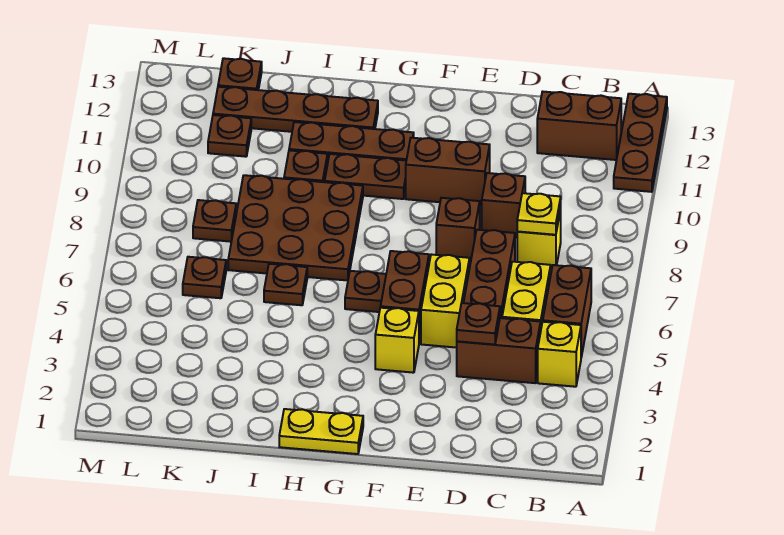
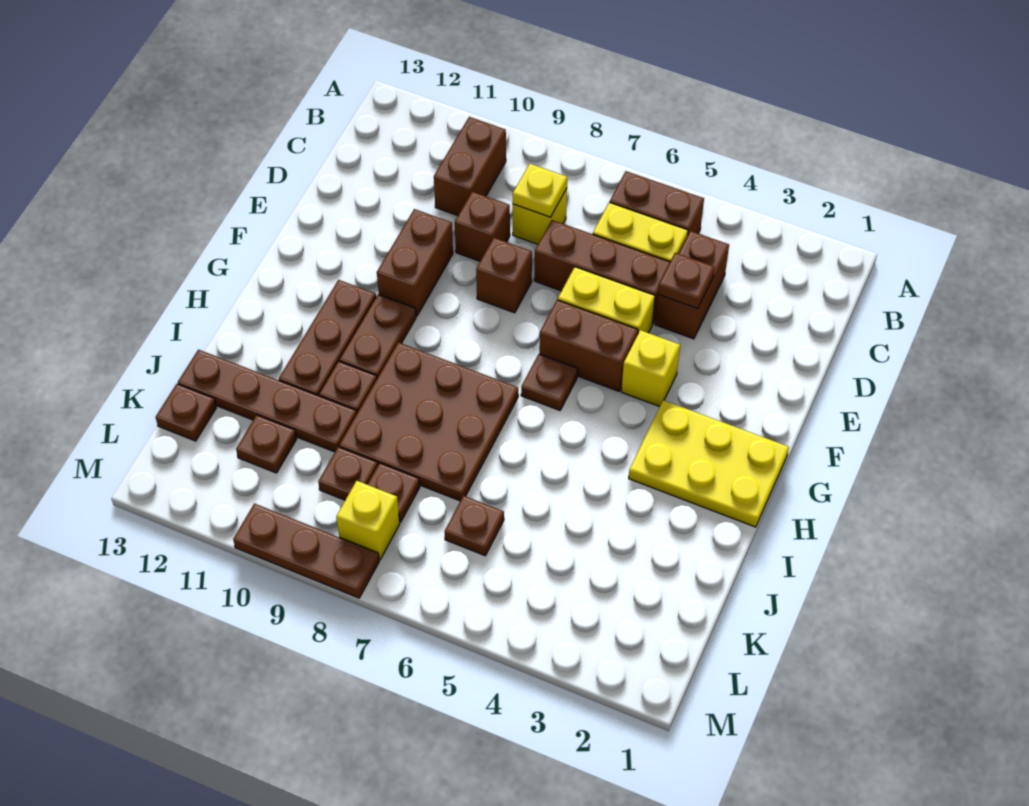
brown 1x3 plate [614,94,667,192] -> brown 1x3 plate moved to [233,503,379,598]
yellow 1x1 brick [538,322,581,387] -> yellow 1x1 brick moved to [336,481,400,560]
brown 1x2 brick [537,92,621,160] -> brown 1x2 brick moved to [434,117,506,216]
yellow 1x2 plate [279,409,363,454] -> yellow 2x3 plate [629,400,789,527]
brown 1x4 plate [213,87,378,132] -> brown 1x4 plate turned to [178,350,357,452]
brown 1x1 plate [264,264,307,305] -> brown 1x1 plate moved to [318,447,378,500]

